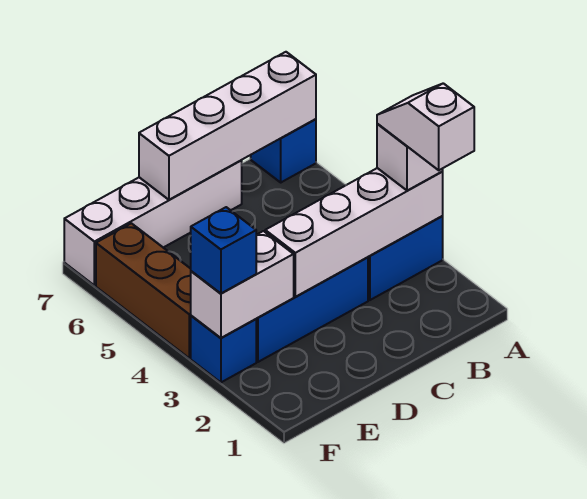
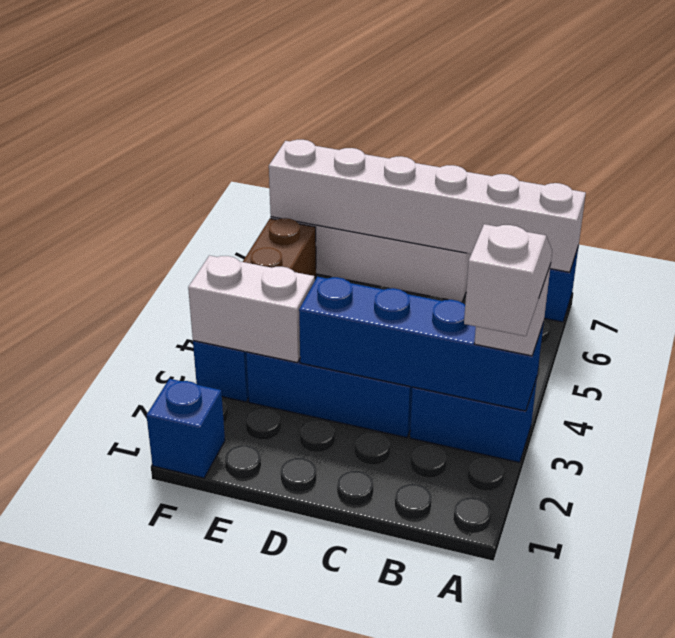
white 1x4 brick [265,168,443,297] -> blue 1x4 brick [299,277,544,411]
white 1x4 brick [139,52,316,200] -> white 1x6 brick [269,140,586,272]
blue 1x1 brick [191,207,256,294] -> blue 1x1 brick moved to [147,379,225,478]

